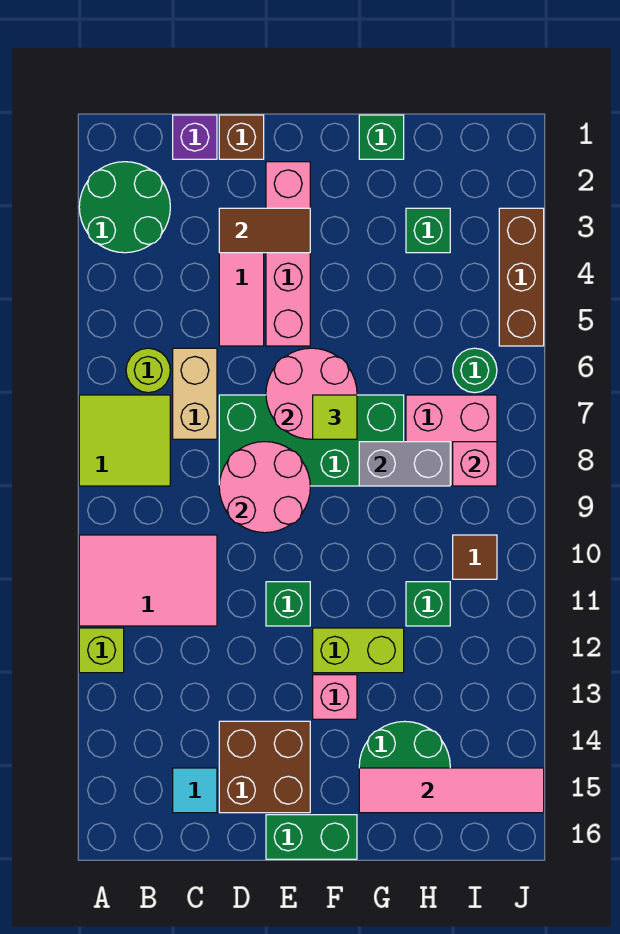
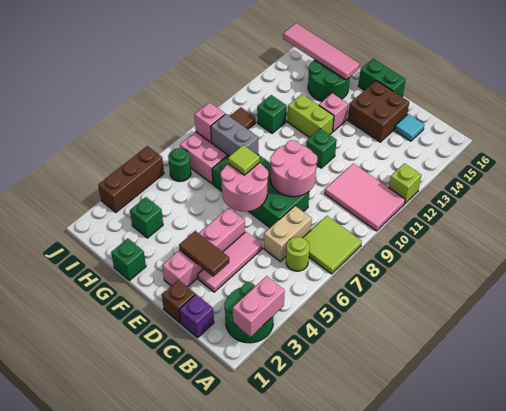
none -> pink 1x2 brick [233,276,285,337]

